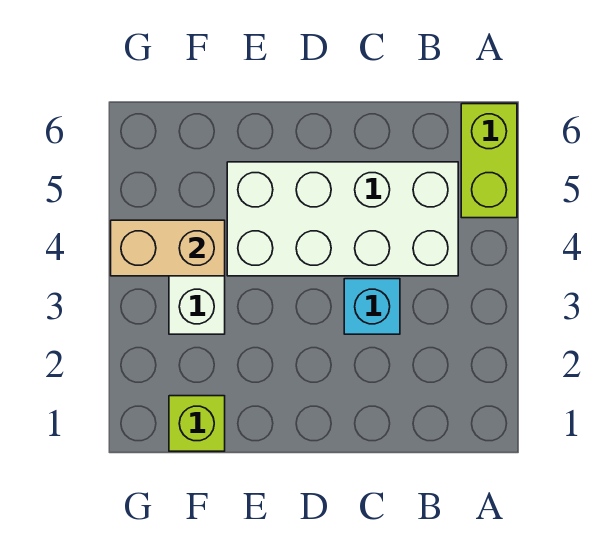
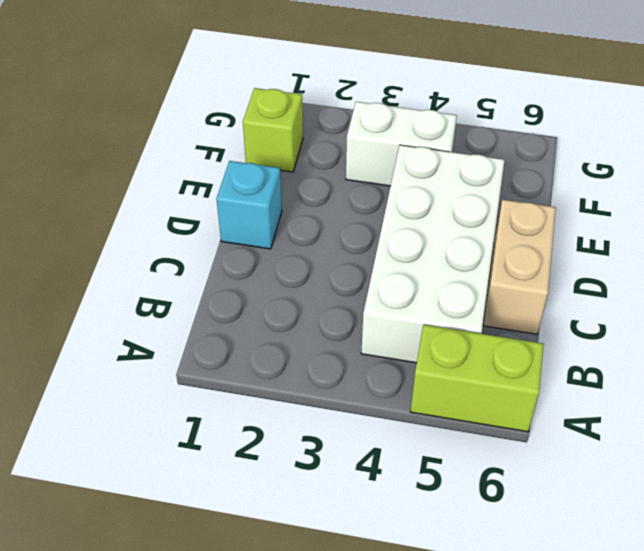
cyan 1x1 brick [344,279,400,334] -> cyan 1x1 brick moved to [217,161,282,249]
tan 1x2 brick [111,220,225,276] -> tan 1x2 brick moved to [483,200,556,334]

